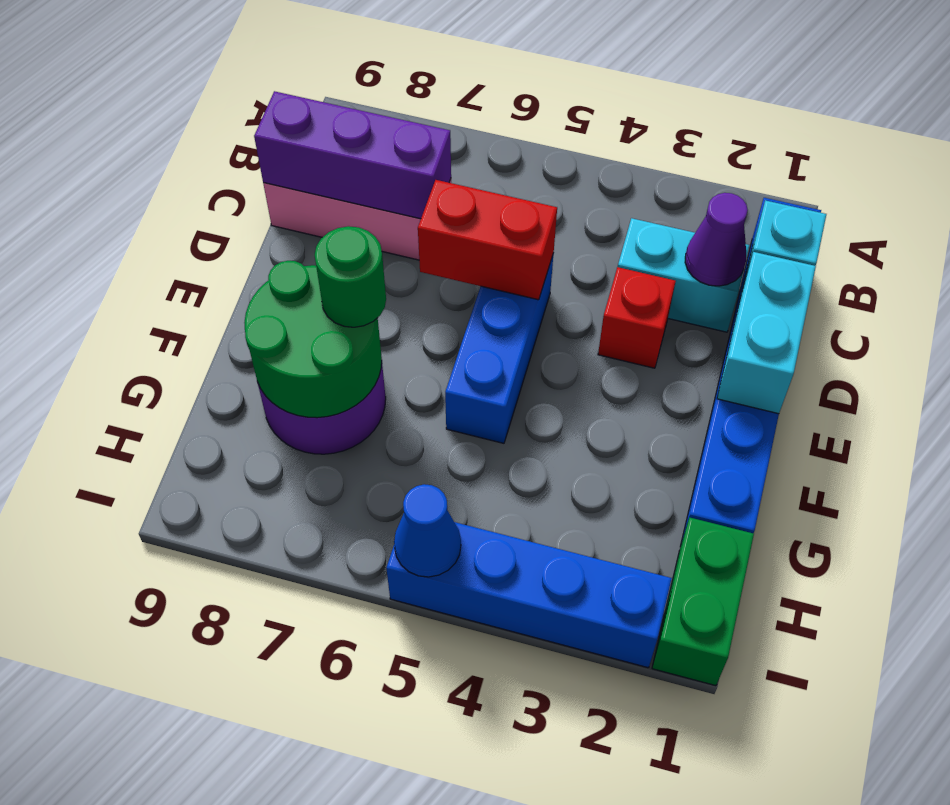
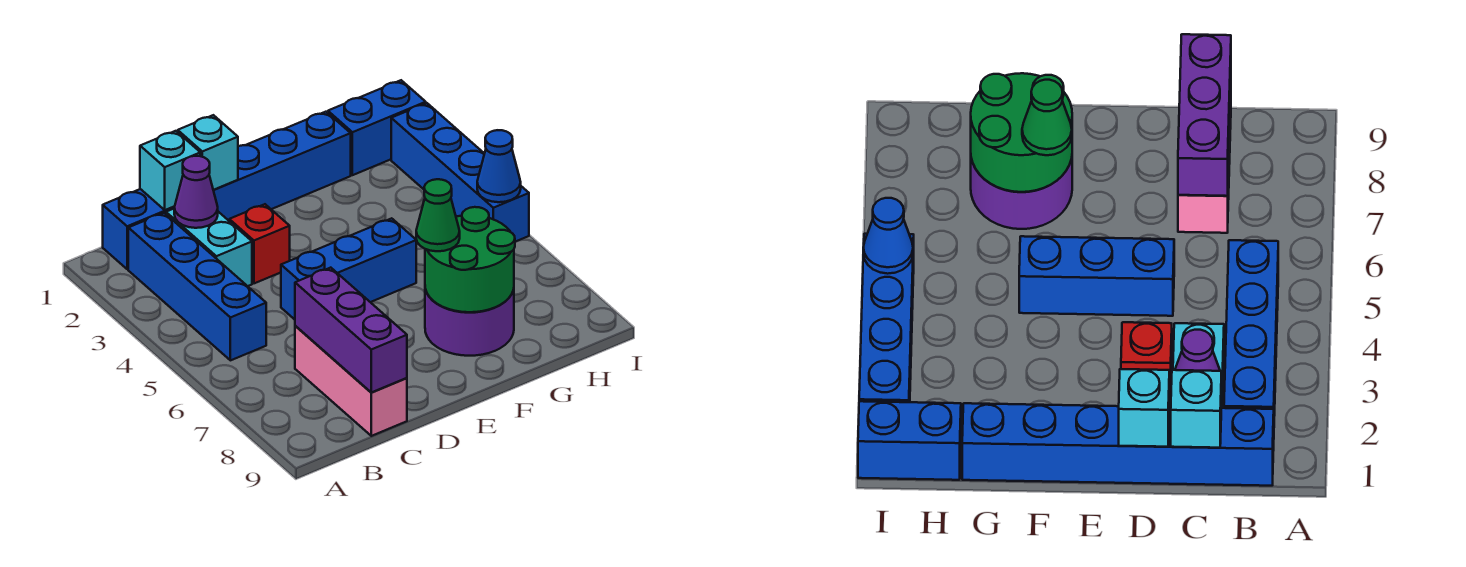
none -> blue 1x4 brick [128,213,266,360]
cyan 1x2 brick [717,252,816,414] -> cyan 1x1 brick [178,115,238,190]
red 1x2 brick [418,180,557,300] -> none
green 1x1 round brick [315,226,386,327] -> green 1x1 cone [416,179,460,251]
green 1x2 brick [652,517,754,686] -> blue 1x2 brick [328,80,426,175]

